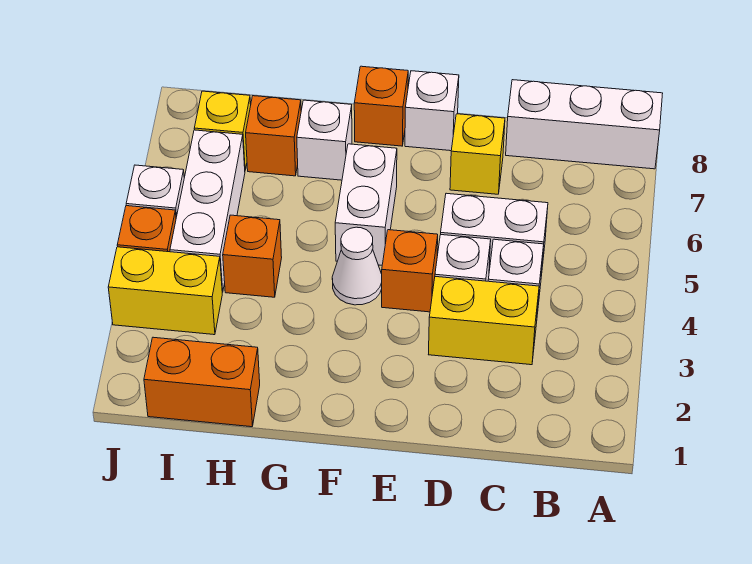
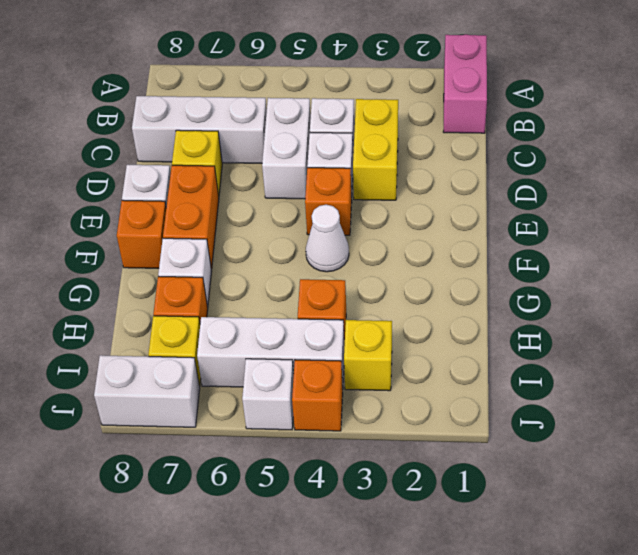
none -> pink 1x2 brick [443,34,487,133]
white 1x3 brick [506,80,663,169] -> white 1x3 brick turned to [132,96,267,163]
white 1x2 brick [335,144,397,265] -> white 1x2 brick moved to [94,355,200,427]
orange 1x2 brick [144,337,260,427] -> orange 1x2 brick moved to [163,165,219,269]
yellow 1x2 brick [108,247,222,335] -> yellow 1x1 brick [344,320,392,391]

